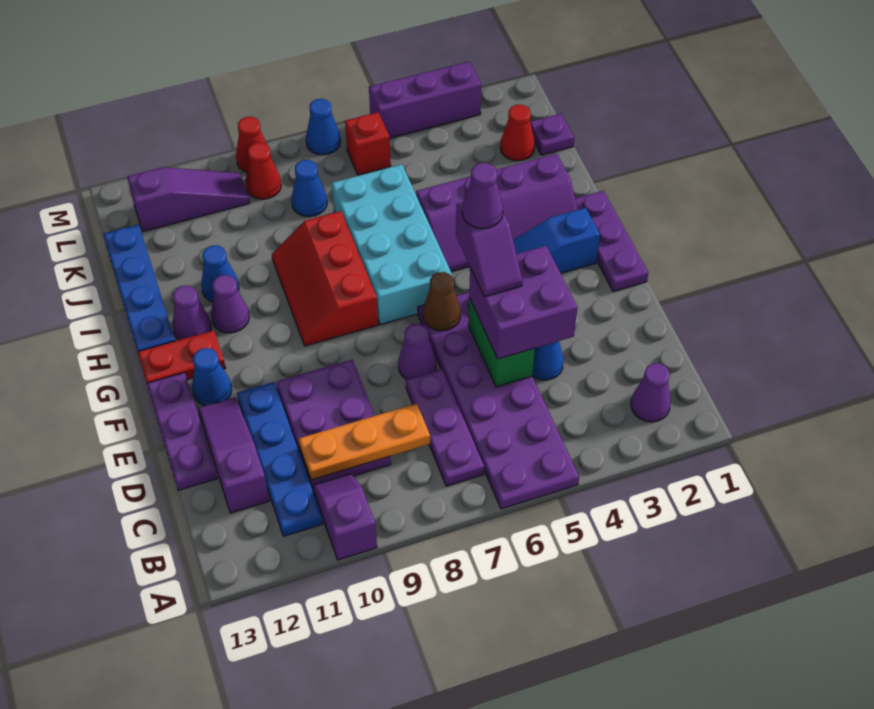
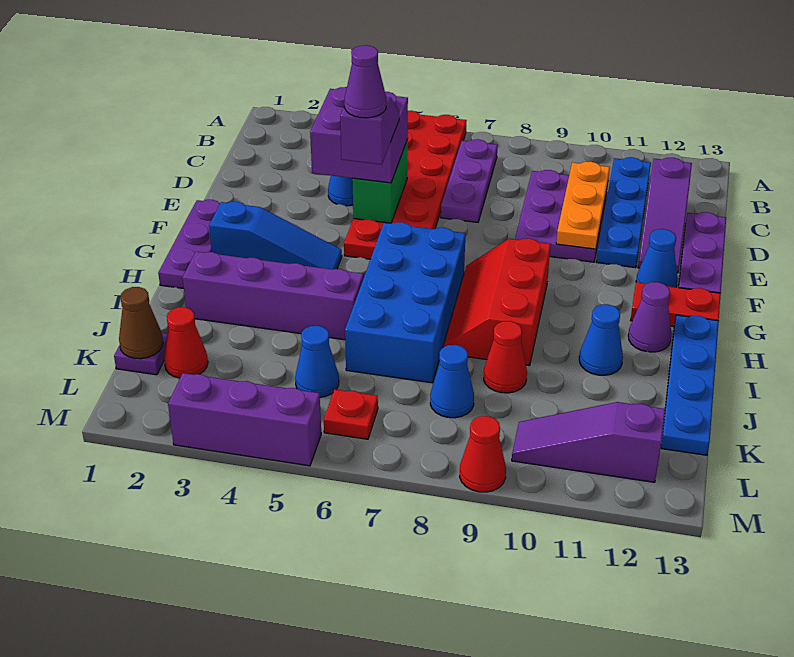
purple 2x6 plate [418,292,579,509] -> red 2x6 plate [344,111,467,259]
purple 1x2 slope [312,474,377,560] -> none
purple 1x1 cone [631,363,671,422] -> none
orange 1x3 plate [299,404,430,480] -> orange 1x3 plate turned to [556,161,610,249]
purple 1x1 cone [398,324,436,379] -> none
brown 1x1 cone [423,272,461,331] -> brown 1x1 cone moved to [119,287,163,359]
cyan 2x4 brick [332,164,453,325] -> blue 2x4 brick [345,222,466,383]
red 2x3 slope [272,211,378,346] -> red 2x3 slope turned to [444,238,551,366]
purple 1x1 cone [211,275,249,333] -> none
red 1x1 brick [345,112,391,175] -> red 1x1 plate [324,389,378,439]
red 1x1 cone [246,143,281,199] -> red 1x1 cone moved to [484,321,527,393]
blue 1x1 cone [306,99,341,155] -> blue 1x1 cone moved to [295,326,339,397]

